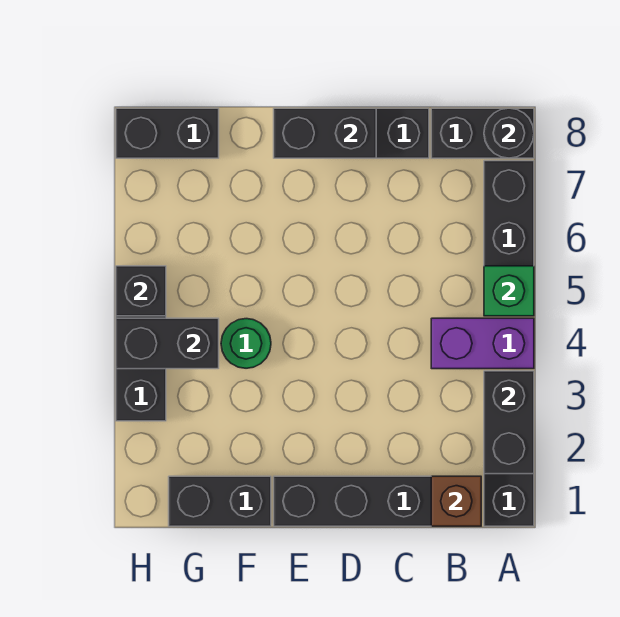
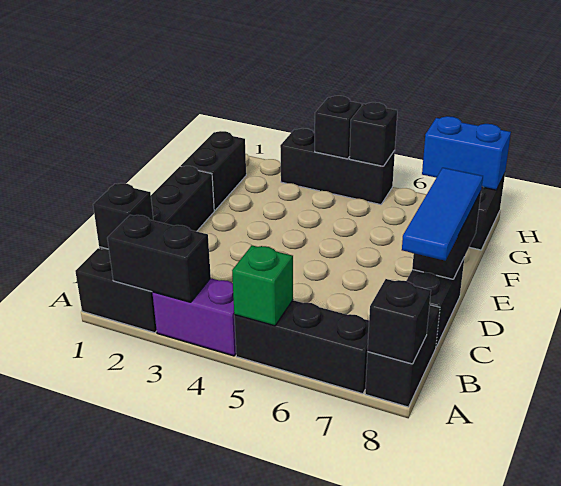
purple 1x2 brick [431,318,534,369] -> purple 1x2 brick turned to [152,278,236,356]
black 1x1 round brick [484,108,534,158] -> black 1x1 brick [368,279,431,364]
brown 1x1 brick [431,476,481,526] -> black 1x1 brick [93,183,153,249]
none -> blue 1x3 tile [402,168,483,261]
green 1x1 round brick [221,319,271,368] -> none
black 1x2 brick [116,318,219,369] -> black 1x1 brick [314,96,362,159]
none -> blue 1x2 brick [422,116,511,190]

